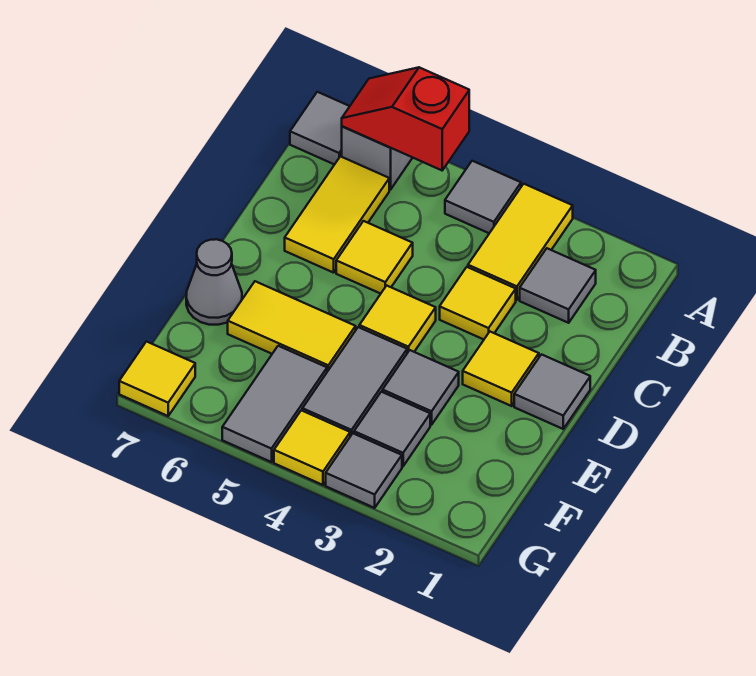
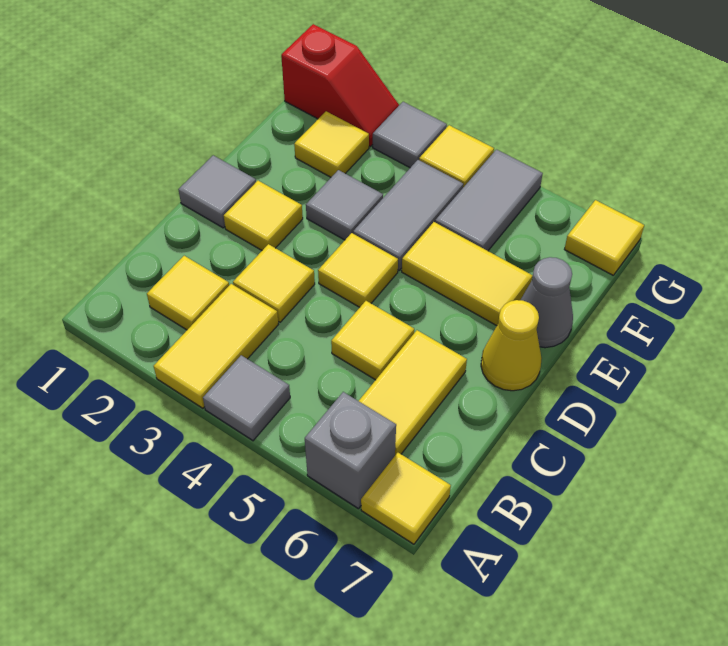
red 1x2 slope [342,67,469,170] -> red 1x2 slope moved to [281,24,399,147]
grey 1x1 tile [290,92,350,165] -> yellow 1x1 tile [361,453,451,544]
grey 1x1 tile [520,248,596,323] -> yellow 1x1 tile [147,256,229,330]
none -> yellow 1x1 cone [481,300,542,391]
none -> yellow 1x1 tile [294,111,369,177]
grey 1x1 tile [354,392,430,466] -> none

